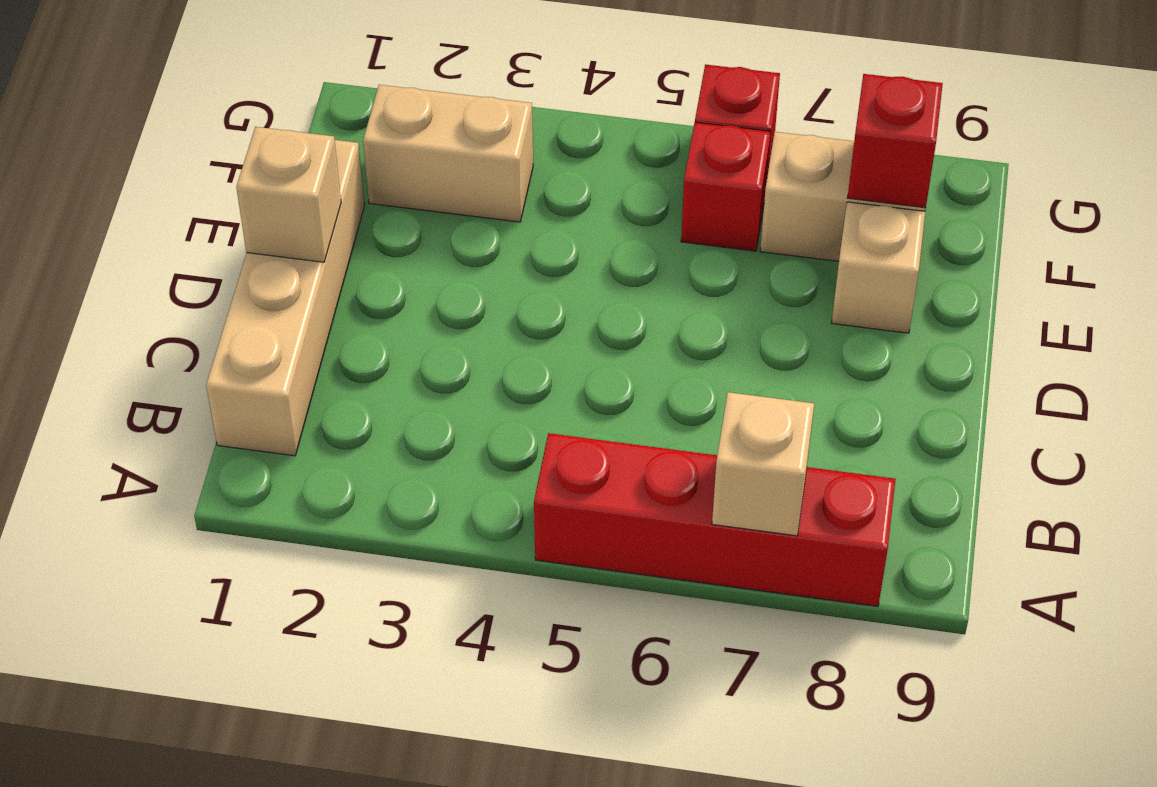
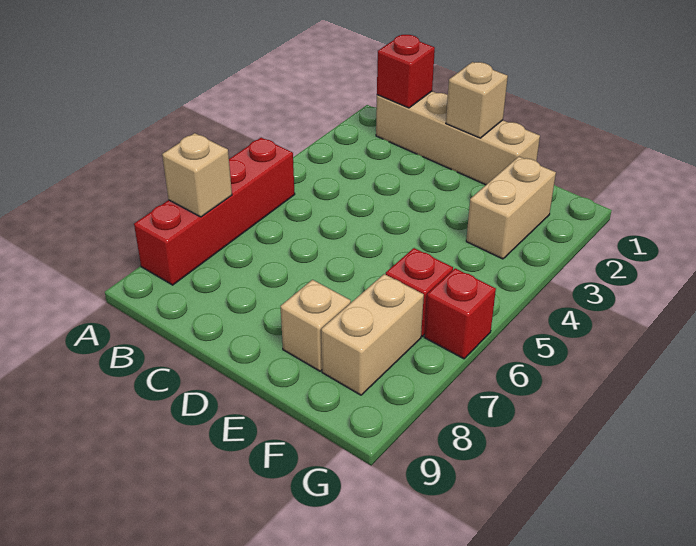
red 1x1 brick [848,74,943,208] -> red 1x1 brick moved to [377,35,435,108]

